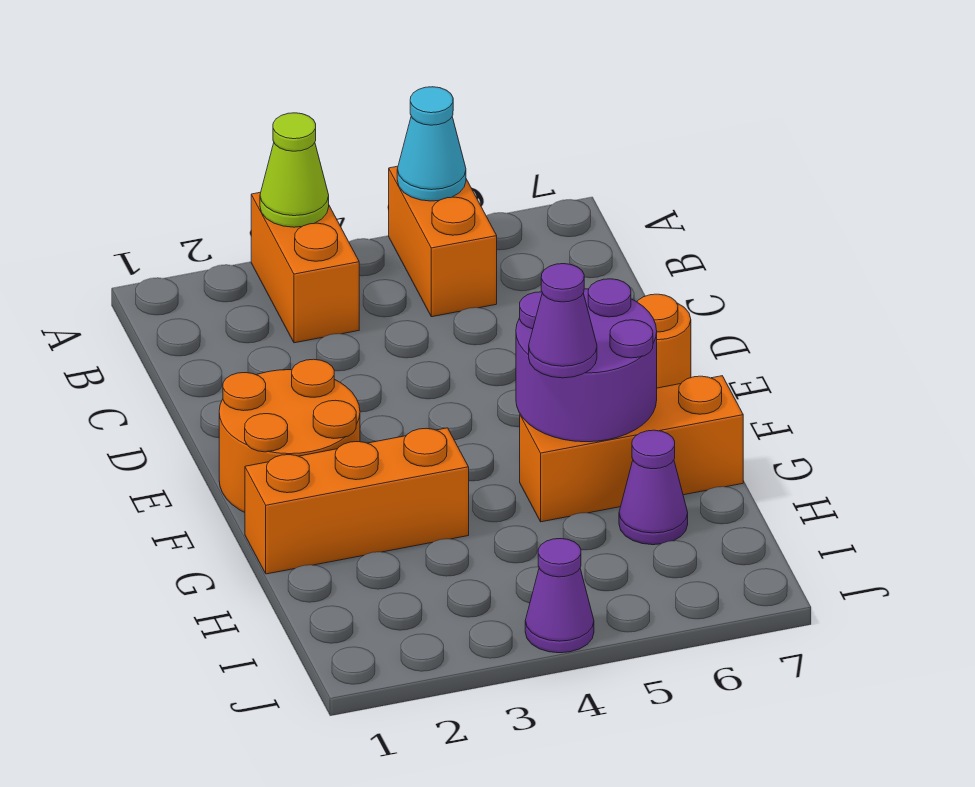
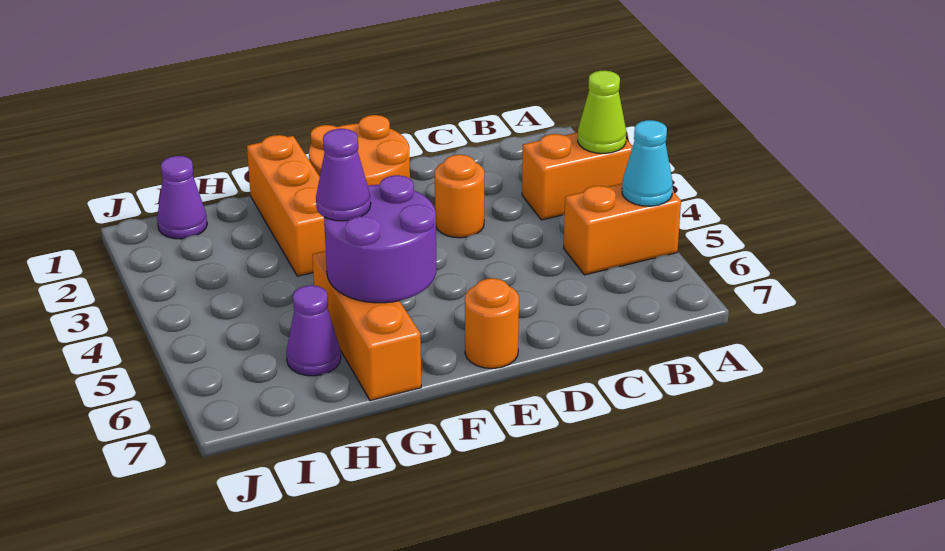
none -> orange 1x1 round brick [435,155,484,238]
purple 1x1 cone [525,539,594,653] -> purple 1x1 cone moved to [157,156,207,239]

